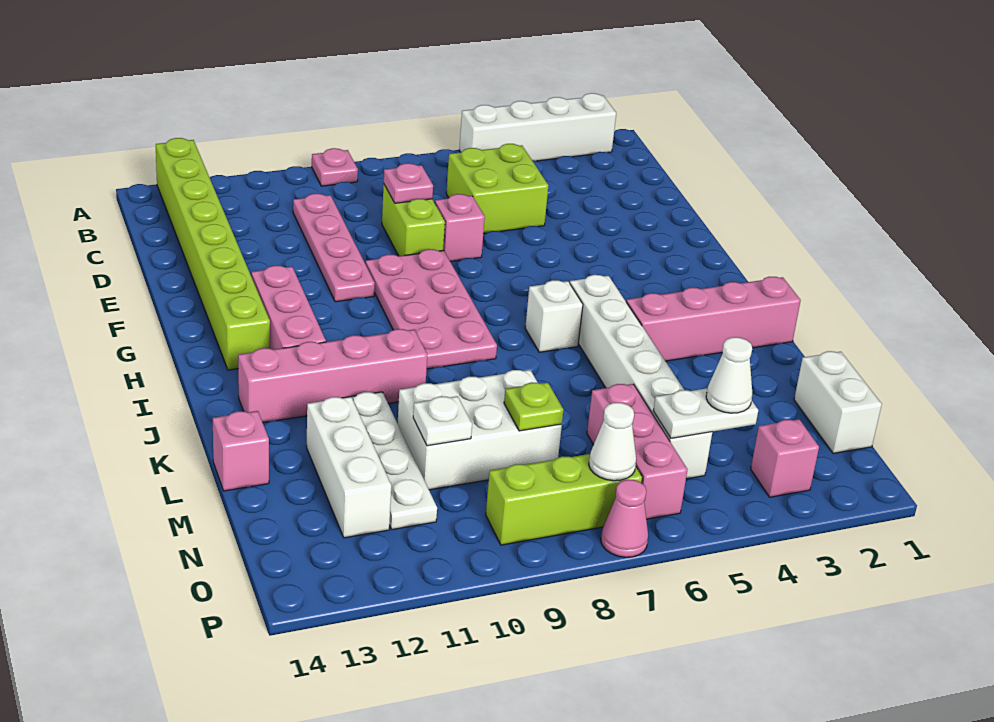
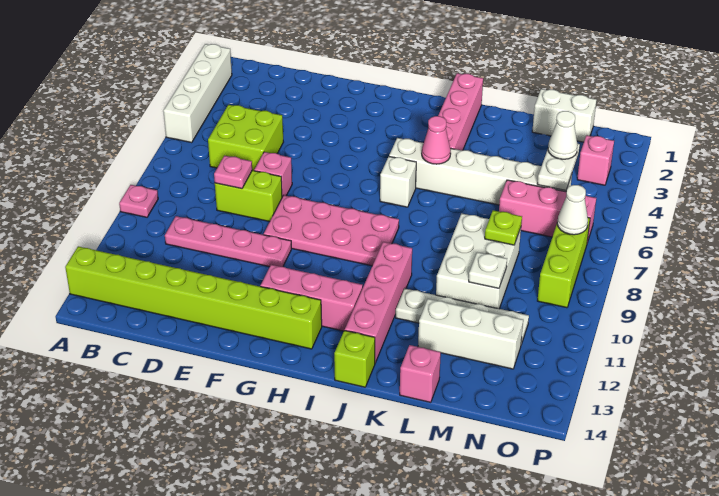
none -> lime 1x1 brick [334,330,375,387]
pink 1x1 cone [601,480,648,557] -> pink 1x1 cone moved to [422,116,451,164]

